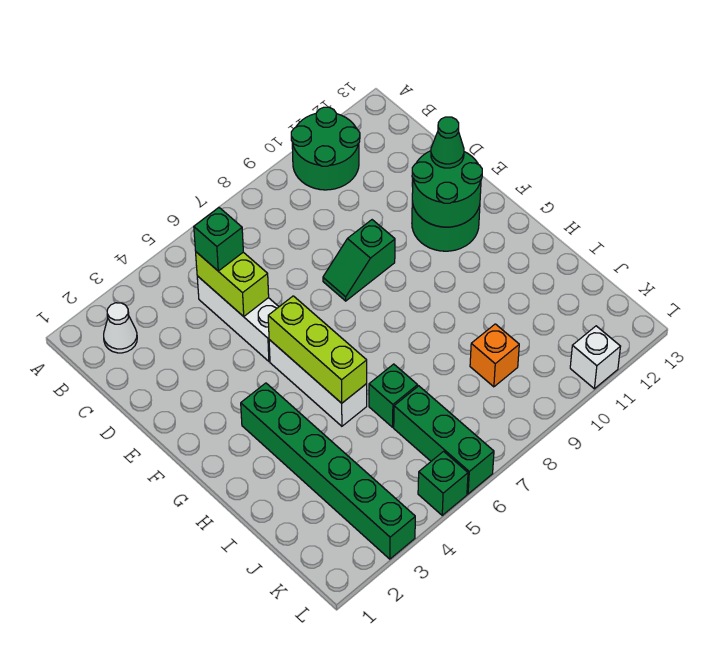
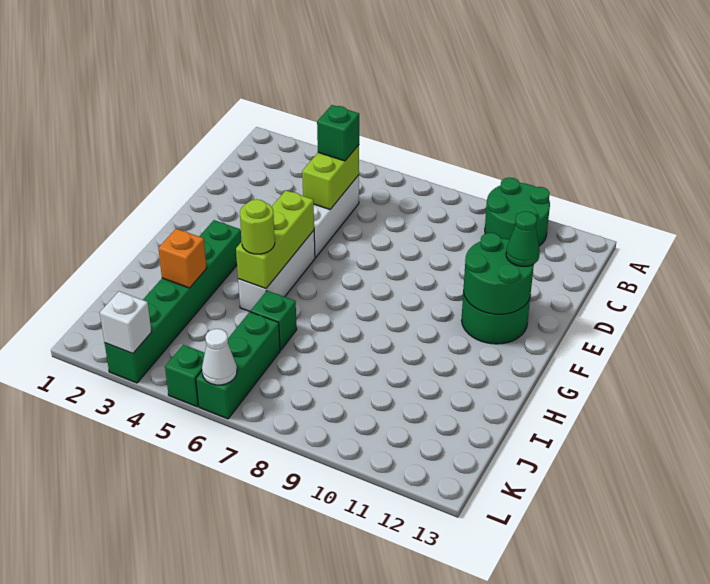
white 1x1 cone [104,303,137,353] -> white 1x1 cone moved to [202,329,237,385]
green 1x2 slope [323,220,395,301] -> none
none -> lime 1x1 round brick [240,199,275,254]
orange 1x1 brick [470,324,519,387] -> orange 1x1 brick moved to [158,229,207,288]
white 1x1 brick [570,326,621,389] -> white 1x1 brick moved to [100,291,151,354]

